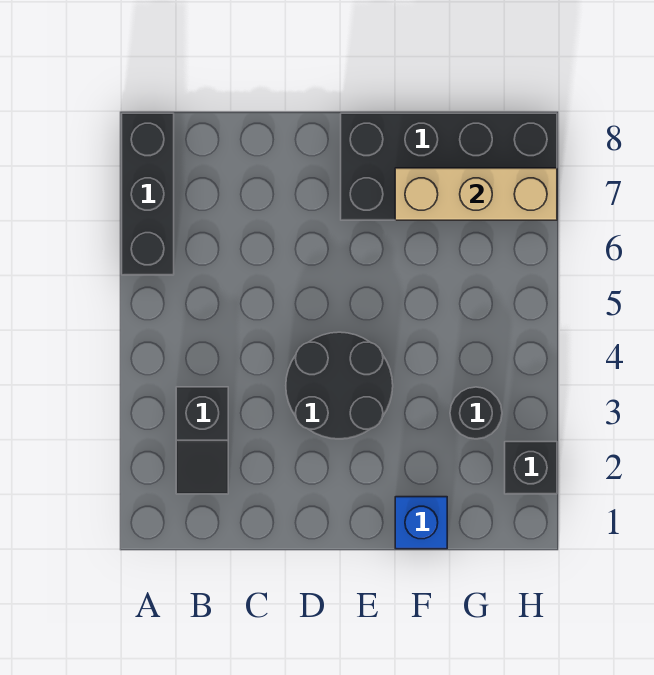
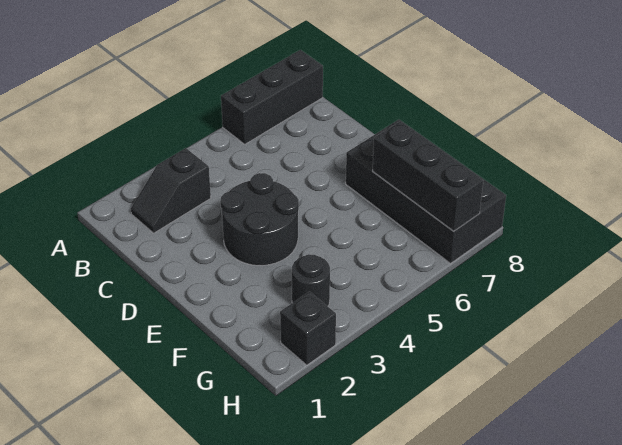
blue 1x1 brick [395,497,447,549] -> none
tan 1x3 brick [395,168,557,220] -> black 1x3 brick [373,121,483,231]

